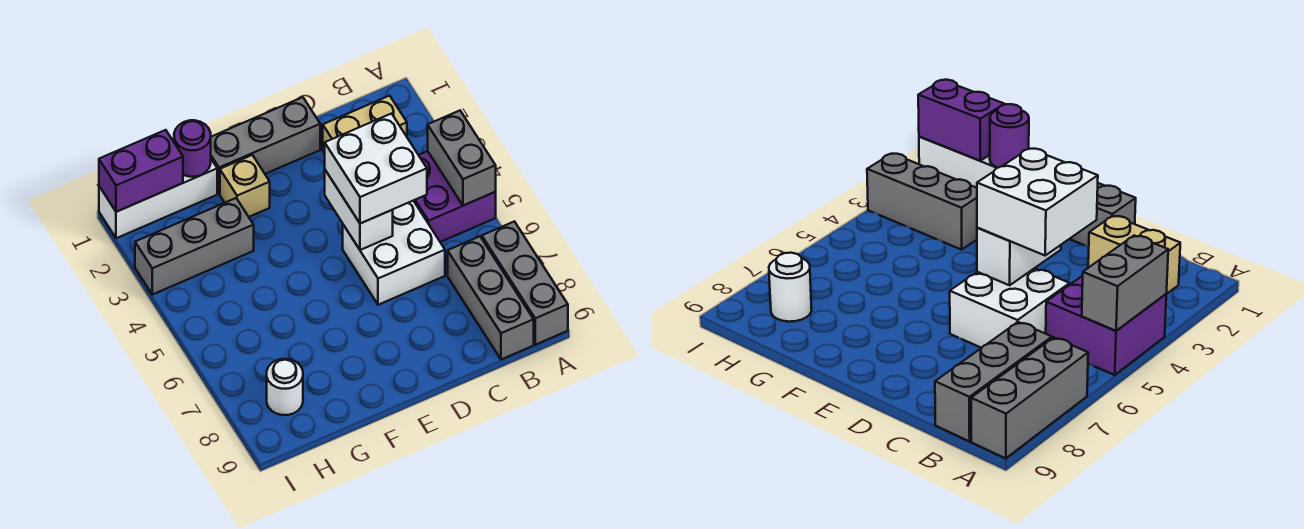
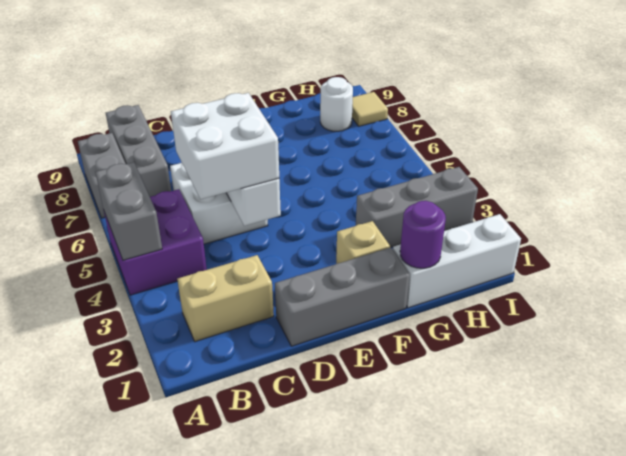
grey 1x3 brick [482,221,568,345] -> grey 1x2 brick [78,133,125,218]
purple 1x2 brick [99,130,183,212] -> none
none -> tan 1x1 tile [352,92,388,126]

